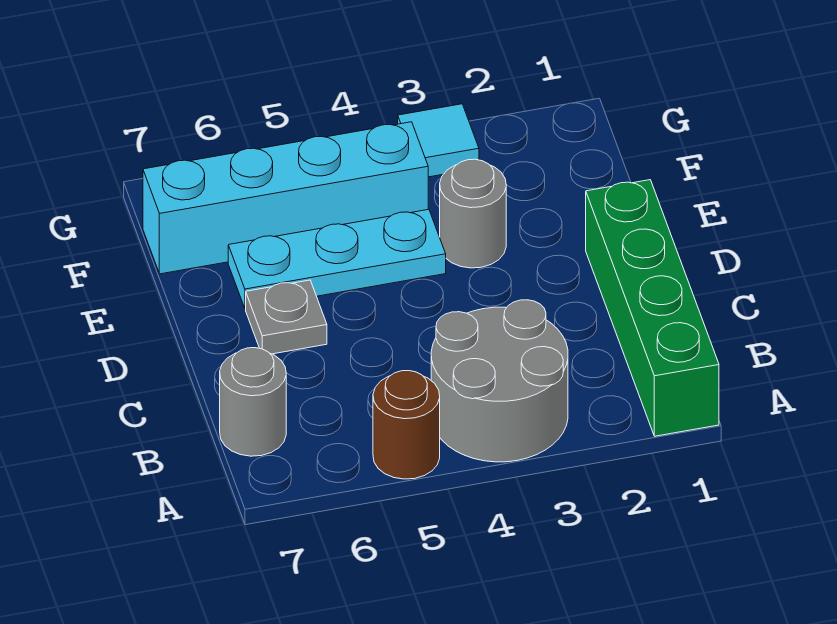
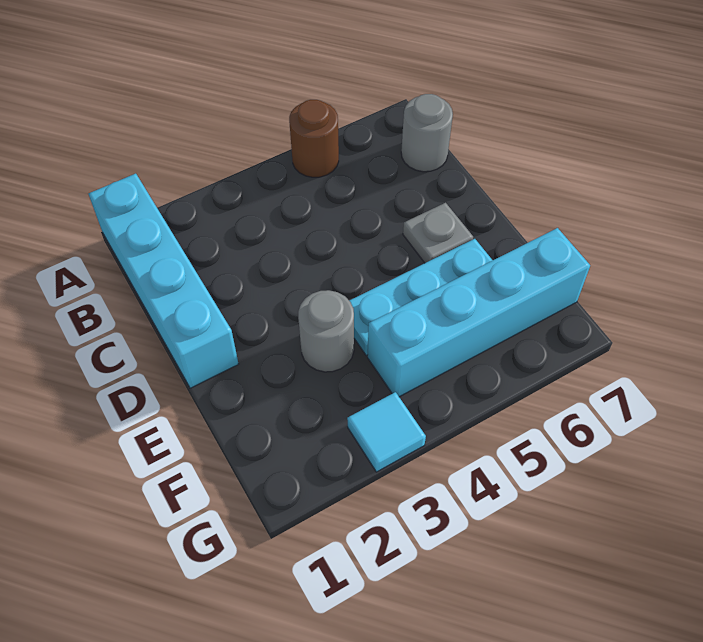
green 1x4 brick [586,180,719,436] -> cyan 1x4 brick [89,174,238,388]
grey 2x2 round brick [431,300,568,462] -> none

